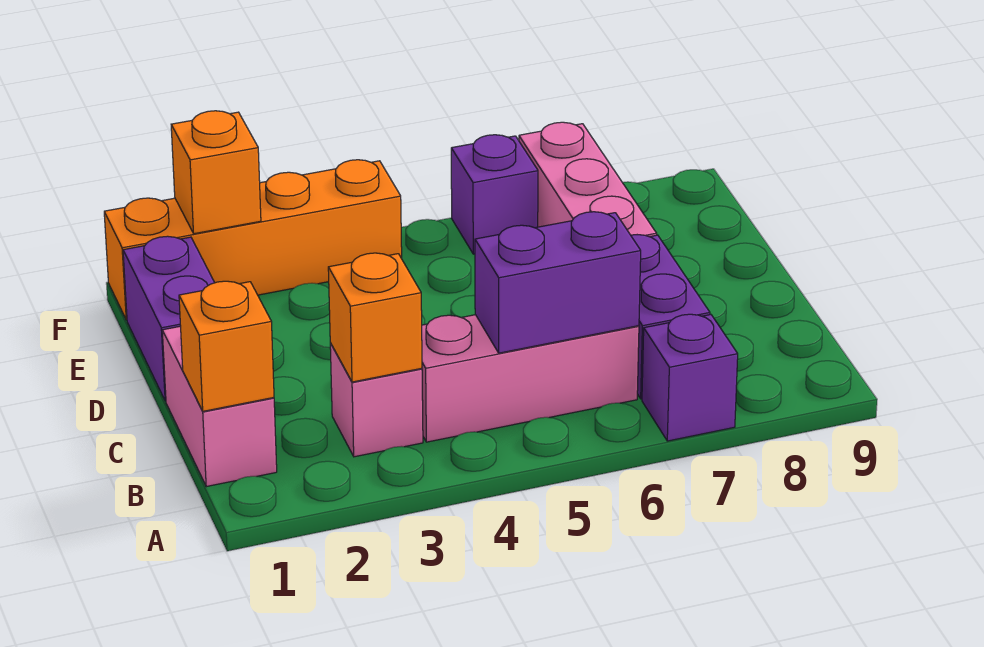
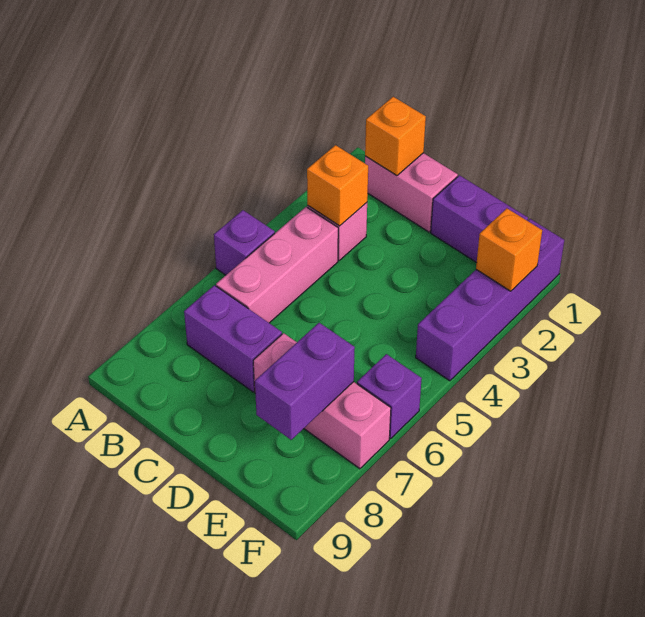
purple 1x1 brick [642,314,738,441] -> purple 1x1 brick moved to [214,210,275,275]
purple 1x2 brick [475,212,641,353] -> purple 1x2 brick moved to [255,323,355,440]
orange 1x4 brick [104,160,402,320] -> purple 1x4 brick [416,219,564,381]

